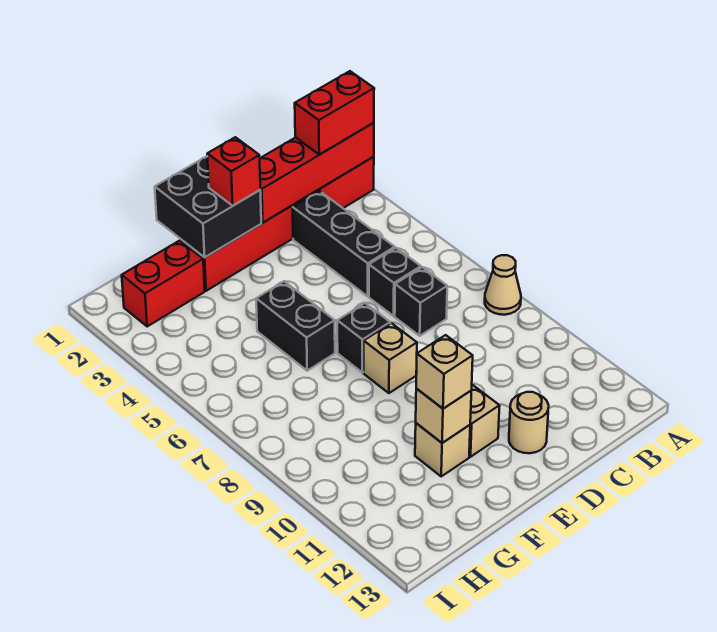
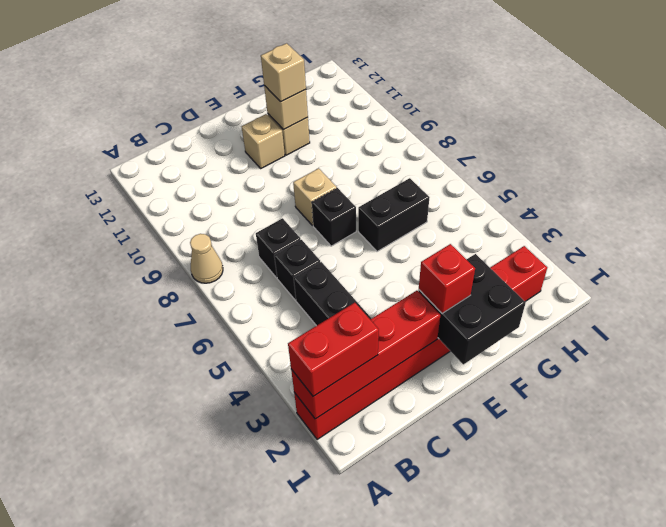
tan 1x1 round brick [509,392,549,453] -> none
black 1x2 brick [256,281,335,371] -> black 1x2 brick turned to [358,178,430,252]

